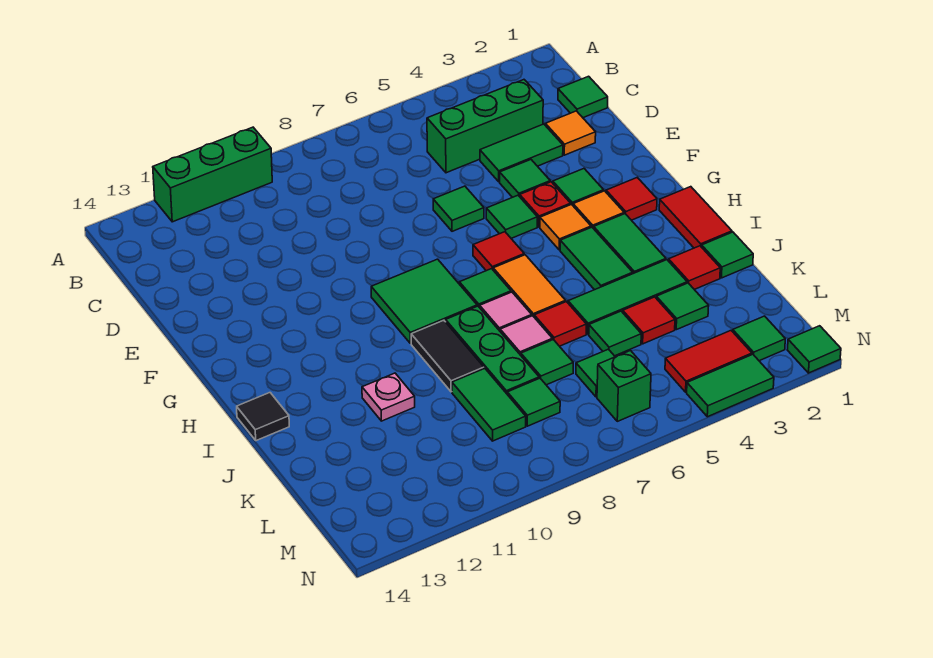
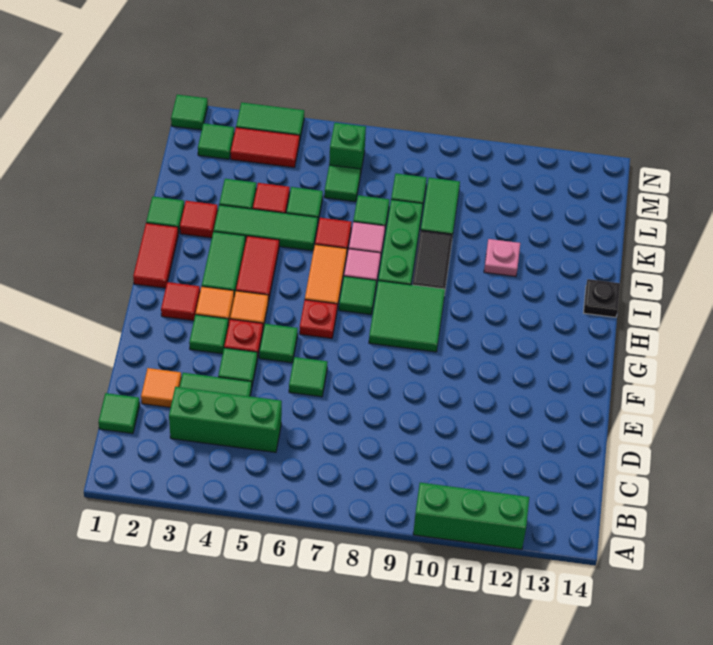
red 1x1 tile [473,232,524,271] -> red 1x1 plate [300,300,337,339]
green 1x2 tile [560,227,633,290] -> red 1x2 tile [236,236,279,301]
black 1x1 tile [237,393,289,441] -> black 1x1 plate [584,279,620,317]

